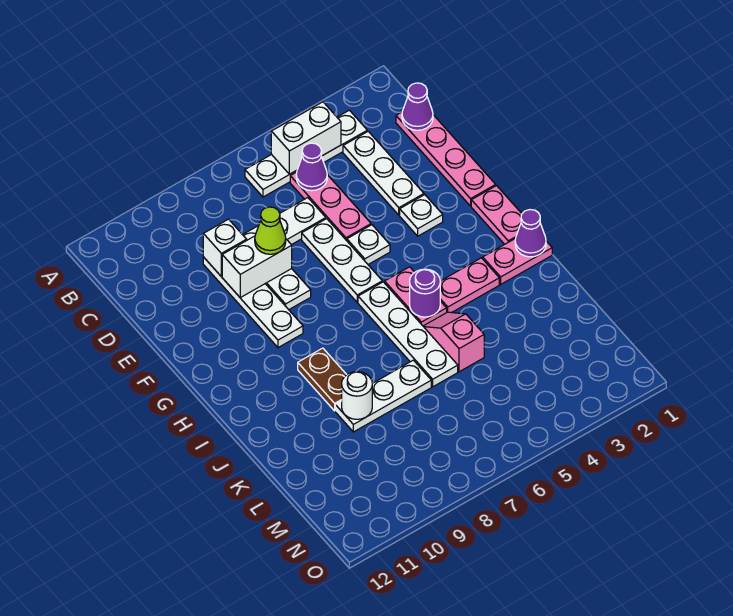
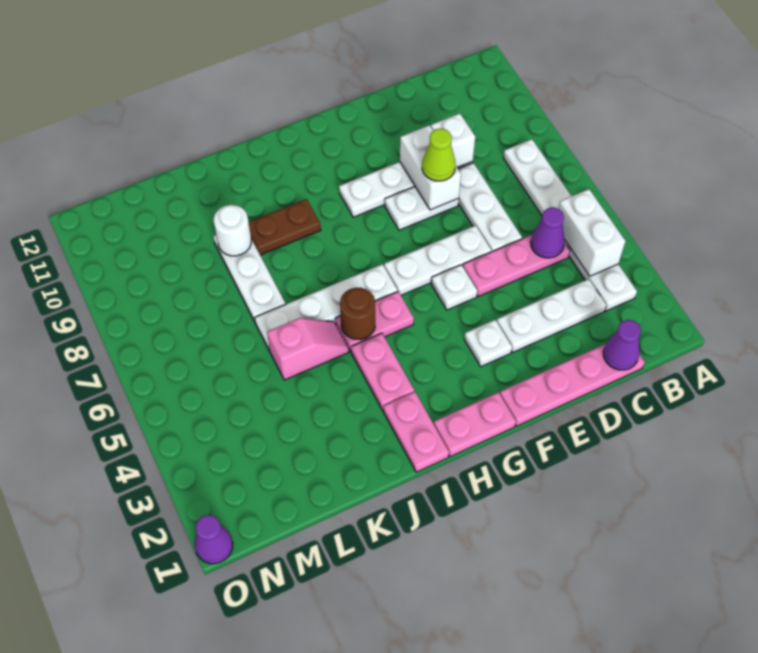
white 1x4 plate [245,110,367,197] -> white 1x6 plate [503,139,637,311]
purple 1x1 cone [515,210,546,257] -> purple 1x1 cone moved to [195,515,233,564]
purple 1x1 round brick [410,269,440,317] -> brown 1x1 round brick [340,288,375,340]

